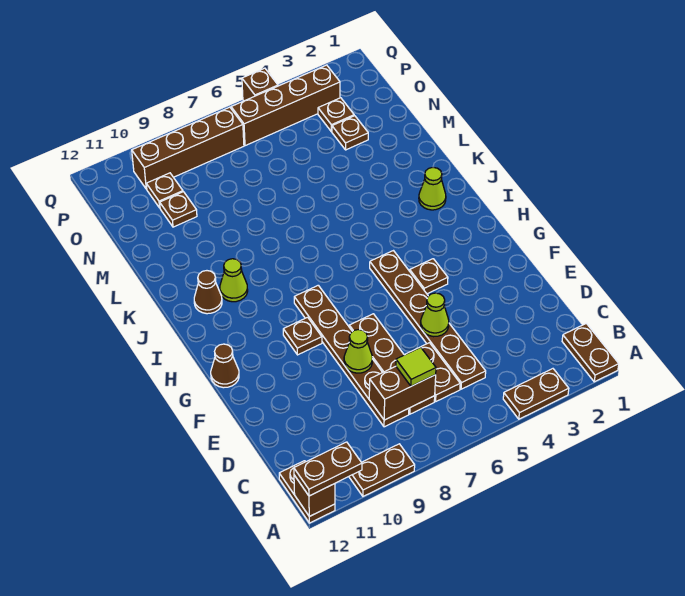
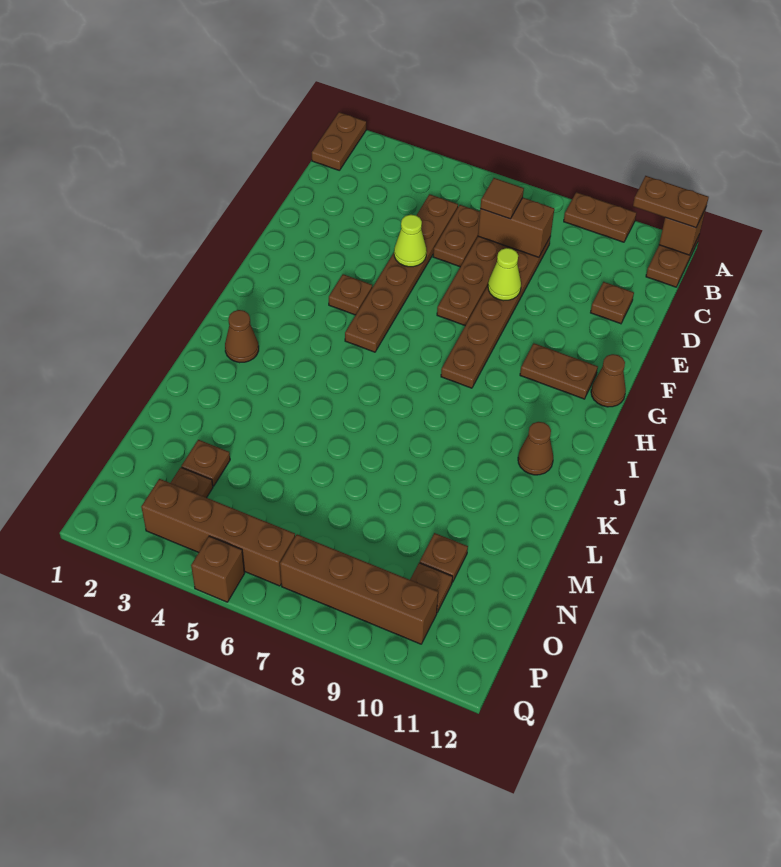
brown 1x2 plate [503,369,569,419] -> brown 1x2 plate moved to [520,343,598,399]
lime 1x1 tile [396,347,436,386] -> brown 1x1 tile [480,178,524,219]
brown 1x1 plate [283,317,322,355] -> brown 1x1 plate moved to [591,282,634,324]
lime 1x1 cone [419,167,446,210] -> brown 1x1 cone [225,310,259,363]
lime 1x1 cone [220,259,248,302] -> none

